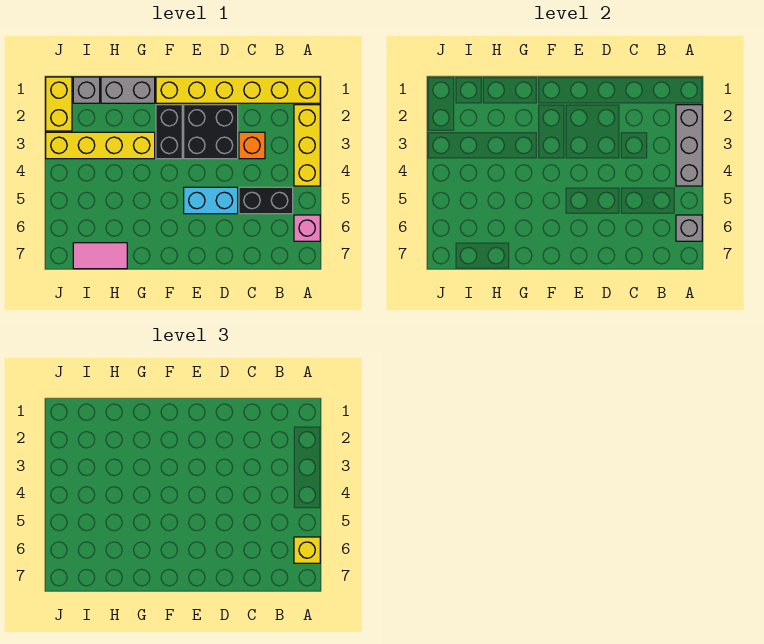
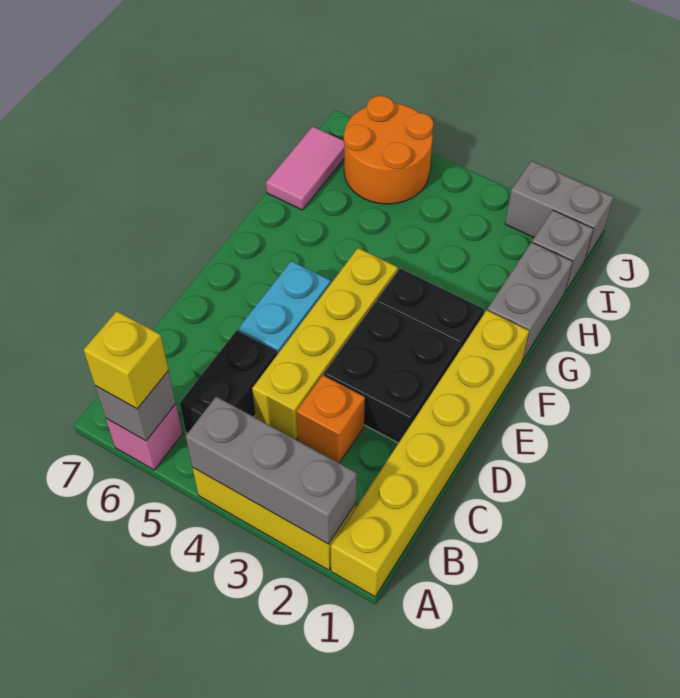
yellow 1x4 brick [46,132,155,159] -> yellow 1x4 brick moved to [252,248,398,440]
none -> orange 2x2 round brick [344,96,433,204]
yellow 1x2 brick [46,77,72,131] -> grey 1x2 brick [505,161,613,260]

